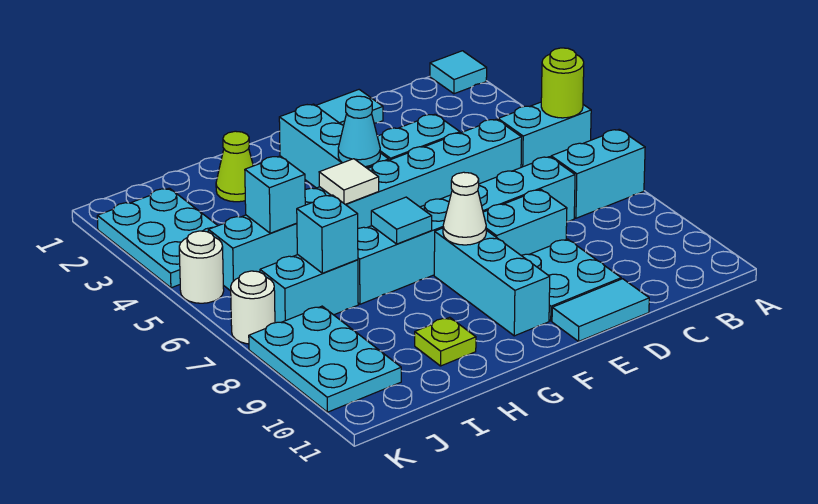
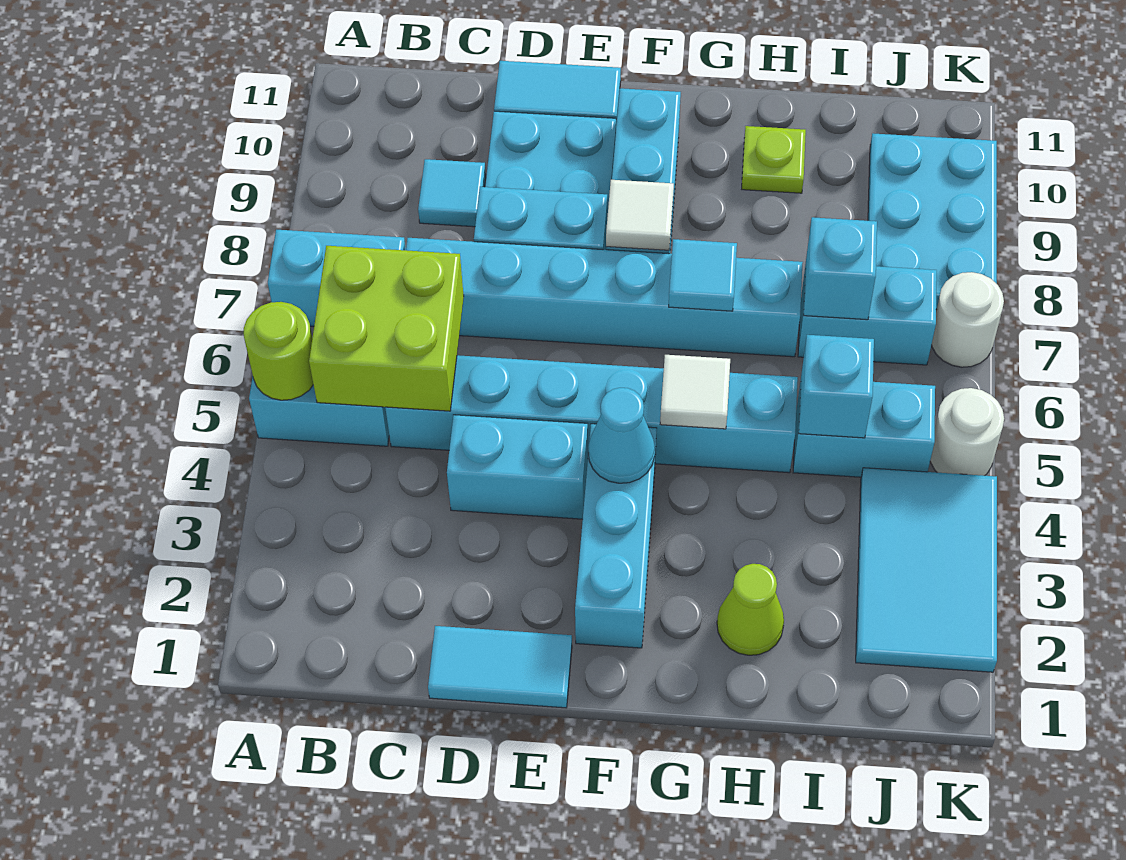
cyan 1x1 tile [430,51,487,94] -> cyan 1x1 tile moved to [418,159,486,227]
none -> lime 2x2 brick [309,246,464,411]
white 1x1 cone [443,172,486,245] -> white 1x1 tile [606,180,674,250]
cyan 2x3 plate [97,188,218,288] -> cyan 2x3 tile [856,468,997,672]

